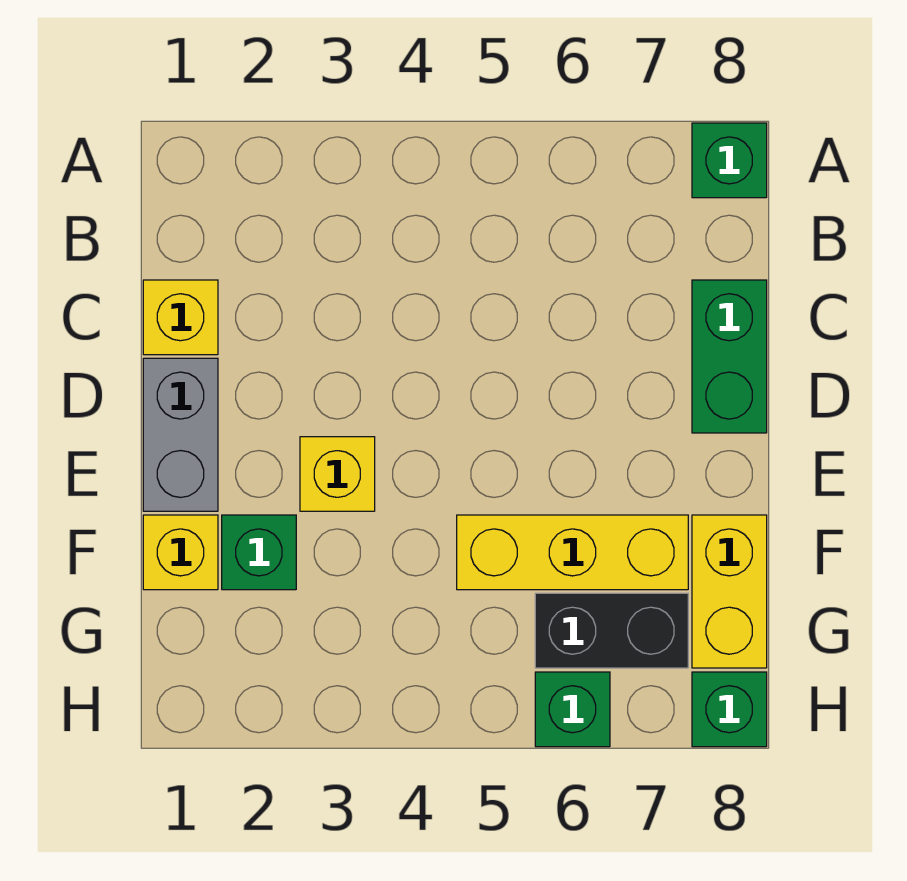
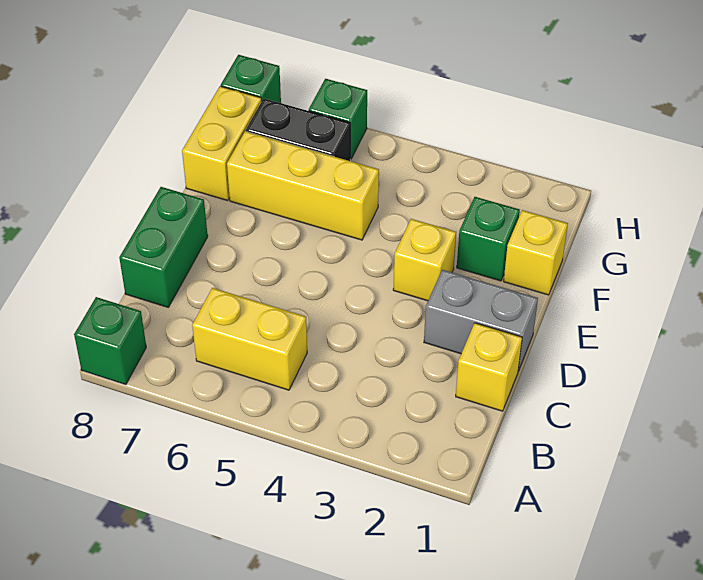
none -> yellow 1x2 brick [192,288,307,390]
grey 1x2 brick [143,358,218,511] -> grey 1x2 brick turned to [424,270,538,371]

